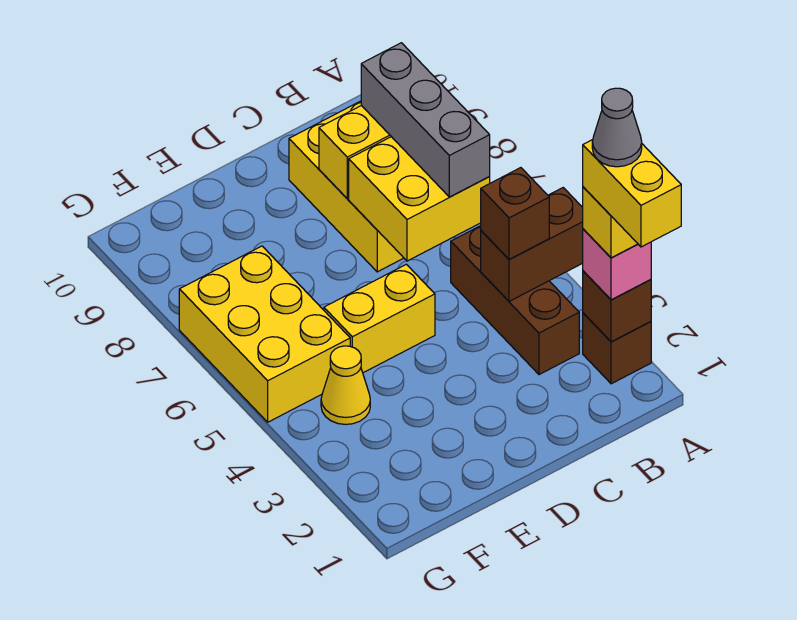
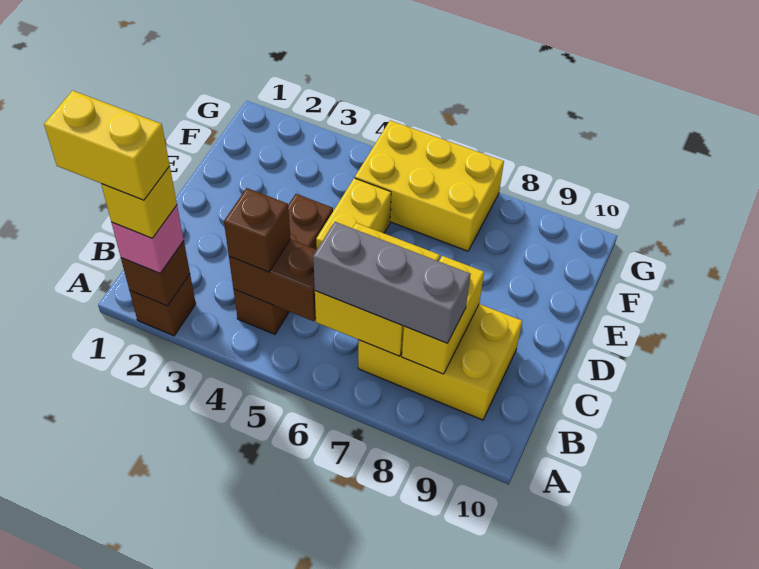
grey 1x1 cone [592,88,642,167] -> none
brown 1x2 brick [481,188,583,301] -> brown 1x2 brick turned to [229,239,317,321]
brown 1x3 brick [451,226,579,375] -> brown 1x3 brick turned to [233,194,333,334]
yellow 1x1 cone [321,346,370,424] -> none

